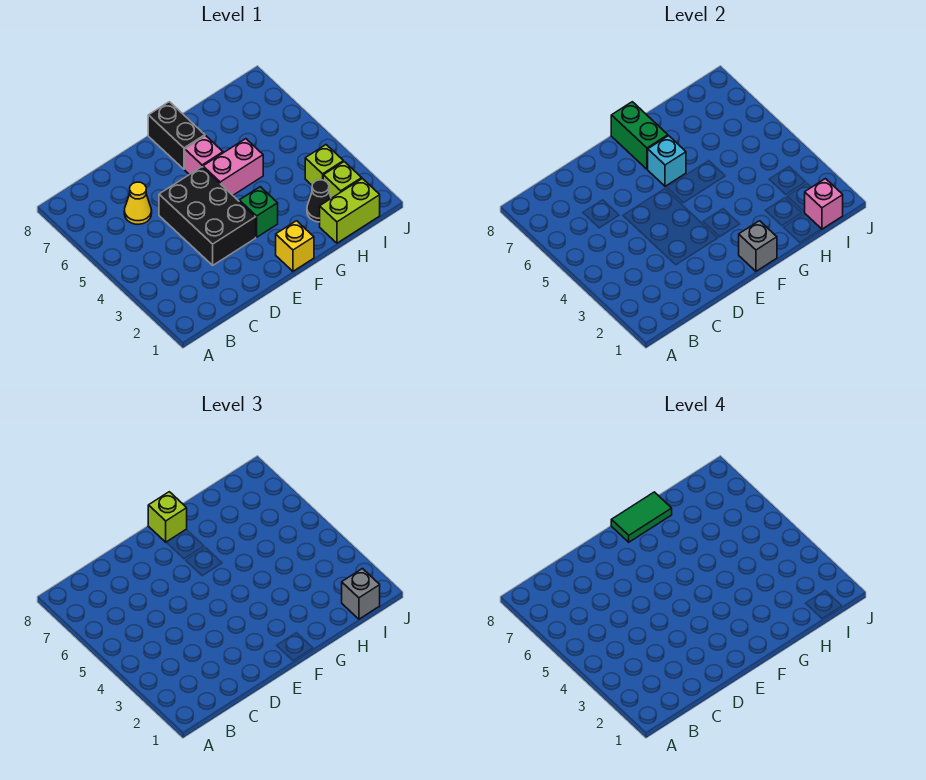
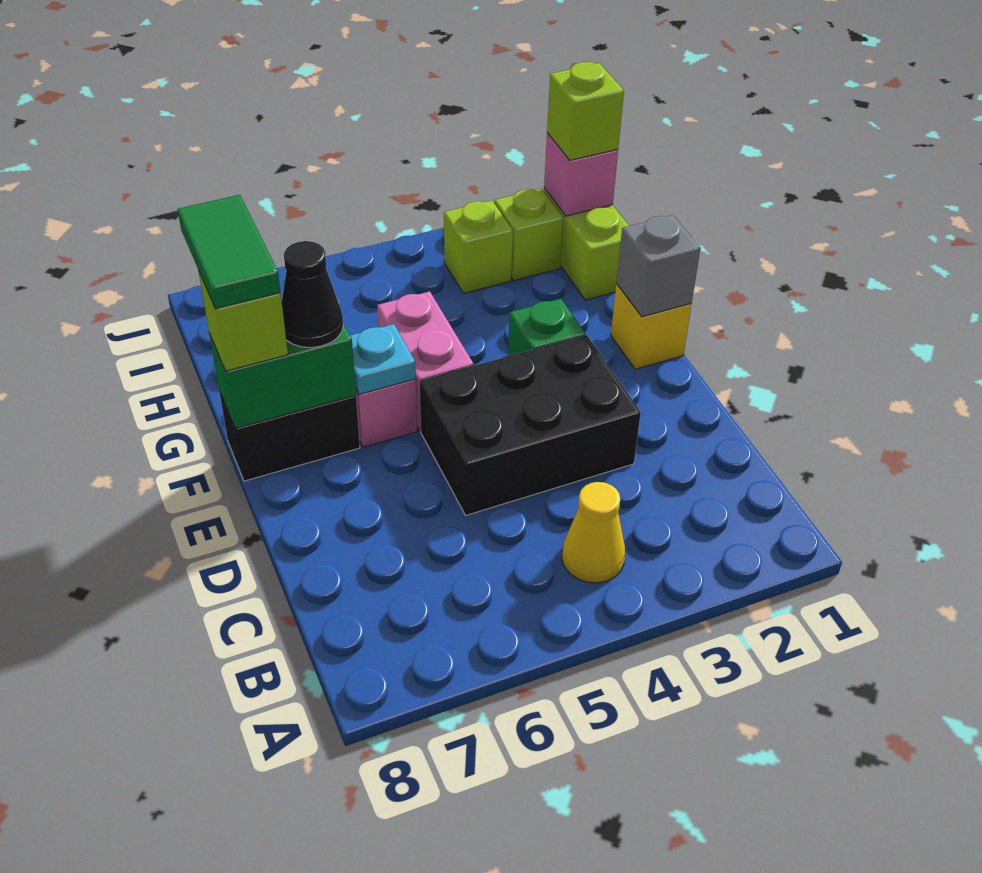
yellow 1x1 cone [124,182,152,224] -> yellow 1x1 cone moved to [562,482,625,583]
cyan 1x1 brick [648,136,686,186] -> cyan 1x1 plate [350,324,416,394]
black 1x1 cone [307,180,331,222] -> black 1x1 cone moved to [282,241,343,348]
grey 1x1 brick [342,569,380,619] -> lime 1x1 brick [547,62,624,160]

